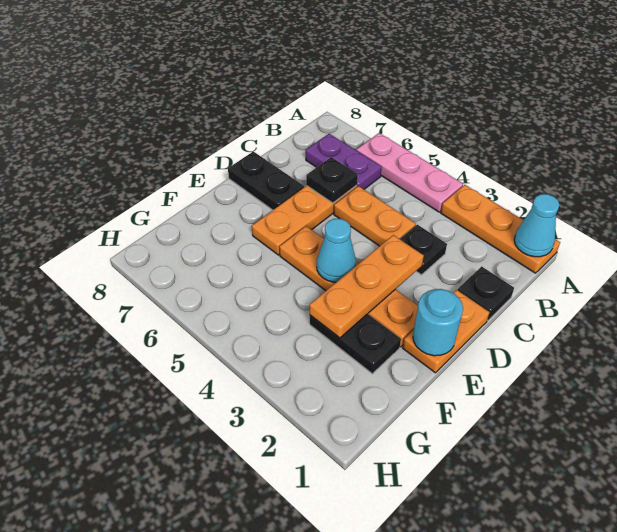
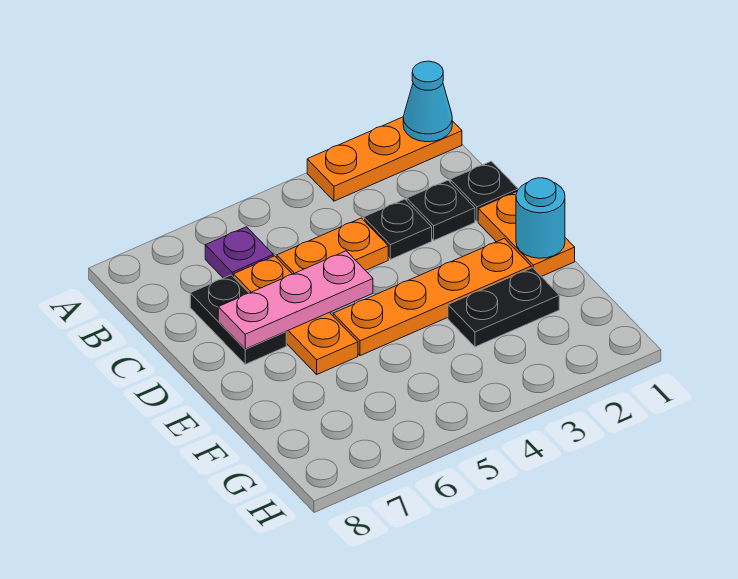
pink 1x3 plate [357,133,463,212] -> pink 1x3 plate moved to [218,251,373,349]
purple 1x2 plate [306,134,382,189] -> purple 1x1 plate [205,227,273,278]
black 1x1 plate [306,157,358,203] -> black 1x1 plate moved to [407,180,475,240]
orange 1x3 plate [310,235,424,338] -> none
black 1x2 plate [228,151,304,210] -> black 1x2 plate turned to [190,275,286,364]
cyan 1x1 cone [317,219,356,282] -> none

